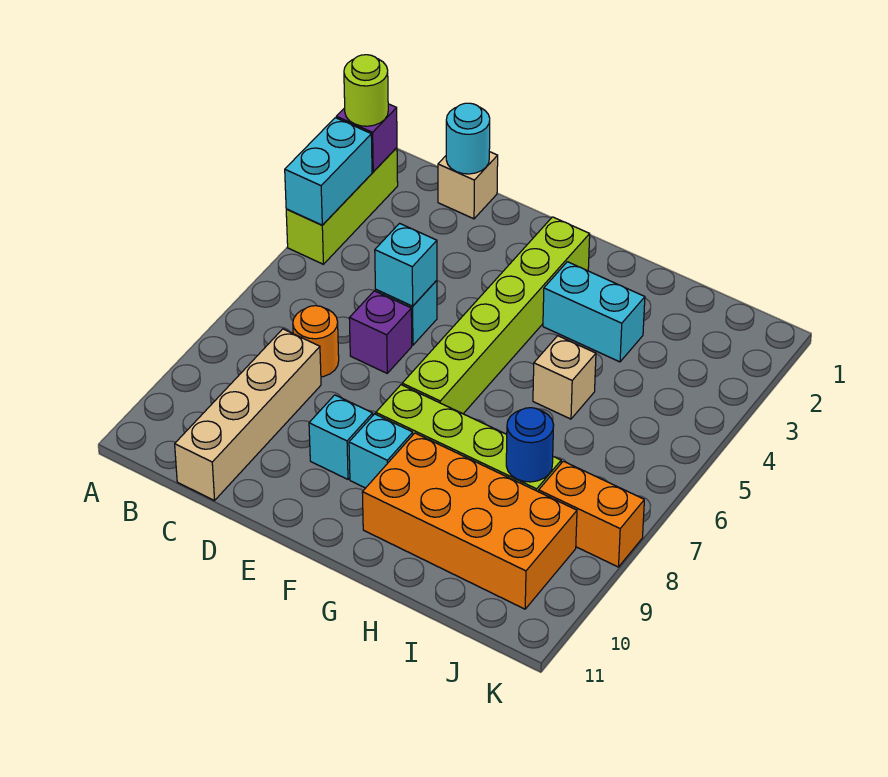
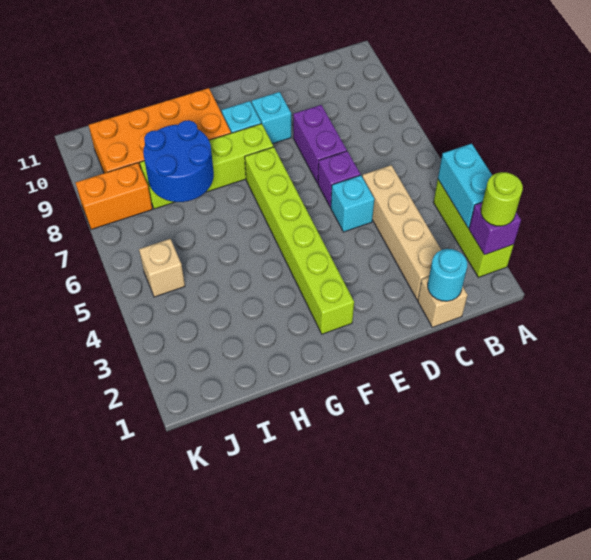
orange 1x1 round brick [293,306,339,377] -> none
tan 1x4 brick [175,329,321,501] -> tan 1x4 brick moved to [362,165,441,300]
cyan 1x1 brick [375,223,437,306] -> none
none -> purple 1x2 brick [293,105,347,183]
cyan 1x2 brick [543,262,645,362] -> none
tan 1x1 brick [533,336,596,419] -> tan 1x1 brick moved to [139,239,185,297]
blue 1x1 round brick [506,408,554,482] -> blue 2x2 round brick [143,120,214,202]

